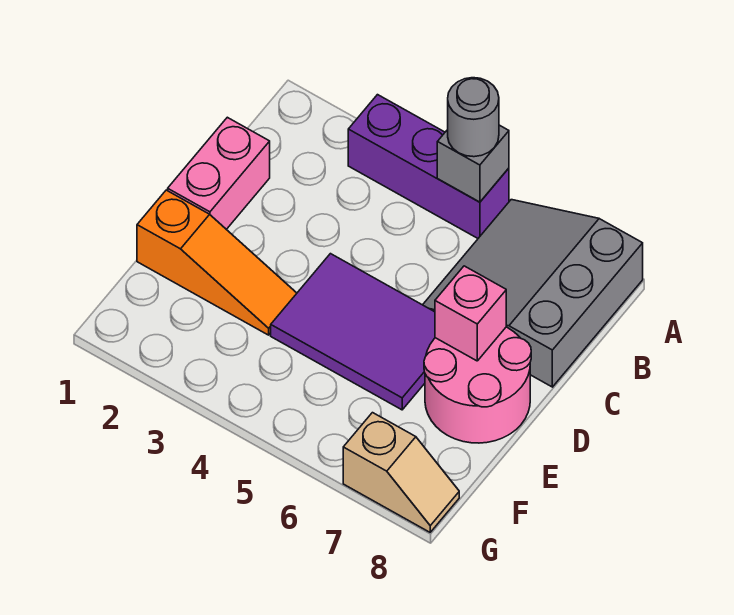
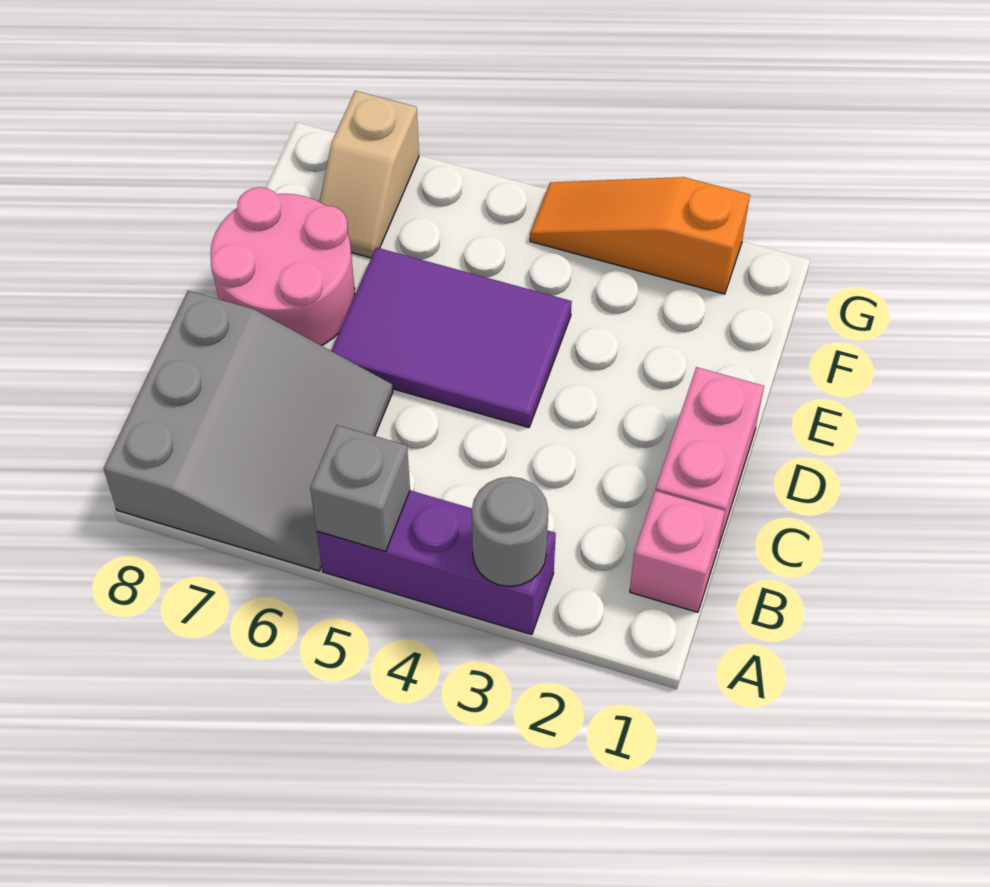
grey 1x1 round brick [448,78,499,157] -> grey 1x1 round brick moved to [472,477,548,587]
pink 1x1 brick [435,266,506,361] -> pink 1x1 brick moved to [630,491,725,612]
orange 1x3 slope [137,190,297,335] -> orange 1x3 slope moved to [530,177,750,294]
tan 1x2 slope [343,413,459,532] -> tan 1x2 slope turned to [319,91,419,258]

